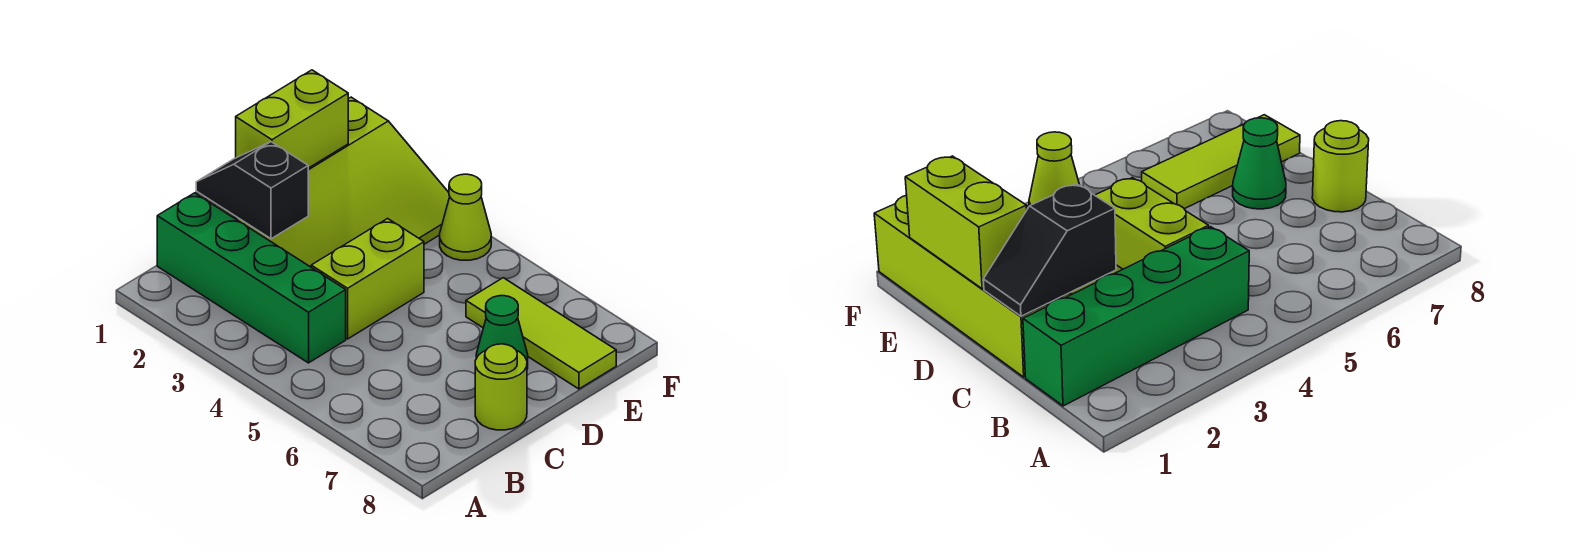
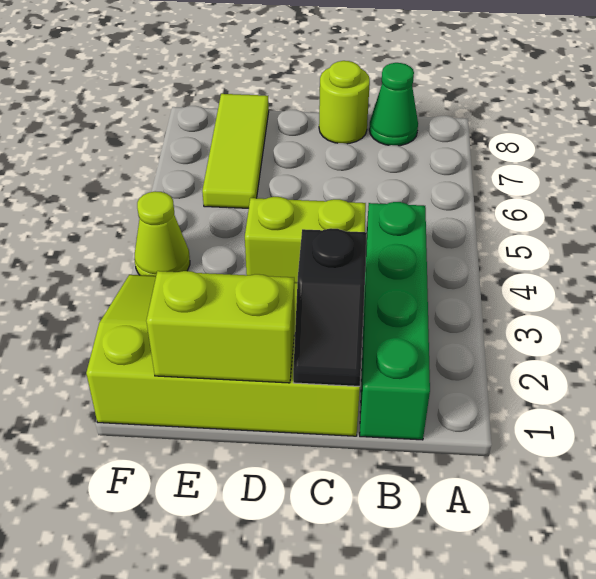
green 1x1 cone [476,296,528,369] -> green 1x1 cone moved to [369,63,418,146]

